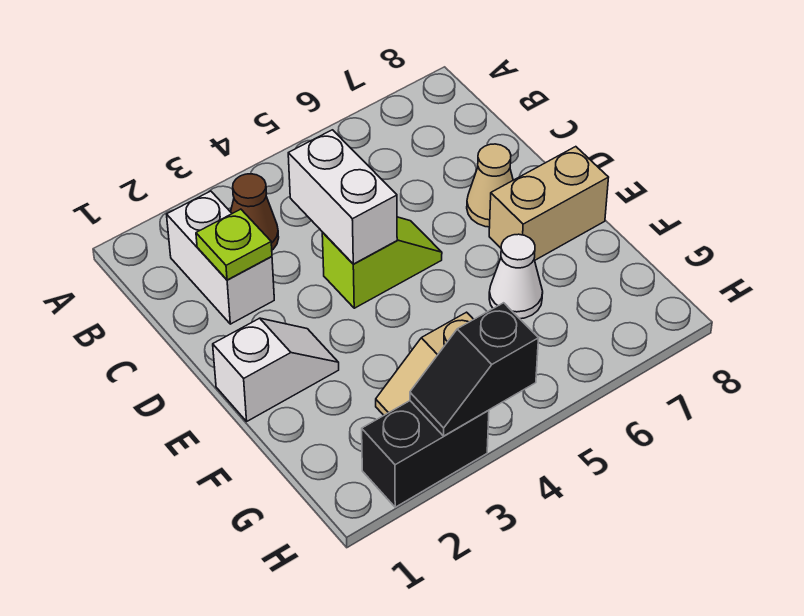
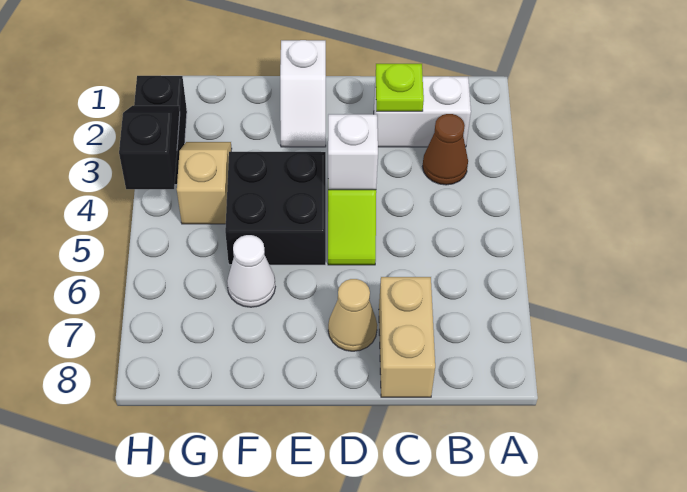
white 1x2 brick [288,130,397,264] -> white 1x1 brick [328,114,378,190]
none -> black 2x2 brick [225,152,326,265]
tan 1x2 brick [489,147,609,260] -> tan 1x2 brick moved to [379,277,435,397]

